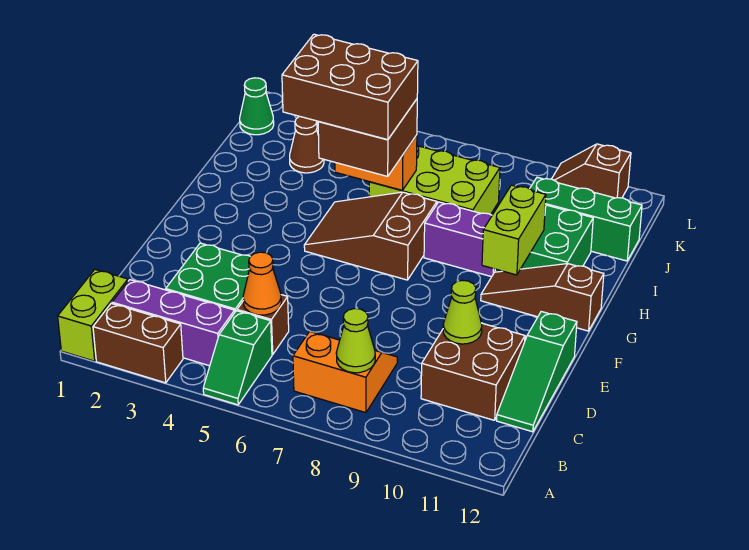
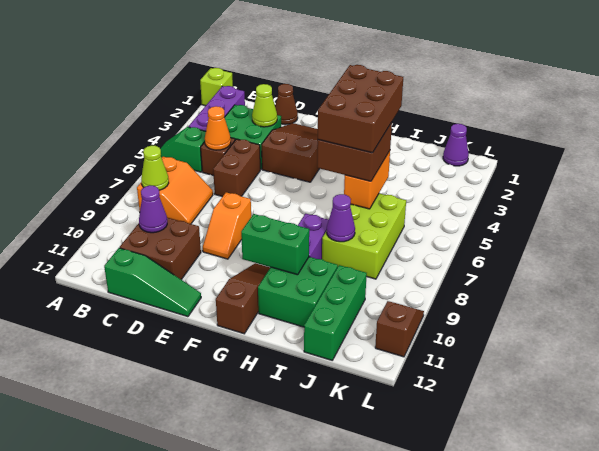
lime 1x2 brick [58,270,128,361] -> lime 1x1 brick [200,68,233,106]
brown 1x2 brick [93,304,183,383] -> brown 1x2 brick moved to [213,139,260,197]
none -> purple 1x1 cone [139,186,167,233]
green 1x3 slope [497,312,577,432] -> green 1x3 slope turned to [104,248,201,317]
lime 1x1 cone [443,280,482,344] -> lime 1x1 cone moved to [252,84,277,127]
none -> orange 1x2 slope [203,192,251,259]
brown 2x3 slope [304,192,437,280] -> brown 2x3 slope moved to [262,123,319,182]
lime 1x2 brick [482,185,546,275] -> green 1x2 brick [241,214,309,275]
none -> purple 1x1 cone [327,194,355,242]
brown 1x1 cone [290,116,324,173] -> brown 1x1 cone moved to [275,84,298,125]
green 1x1 cone [240,78,274,135] -> purple 1x1 cone [443,124,469,166]

